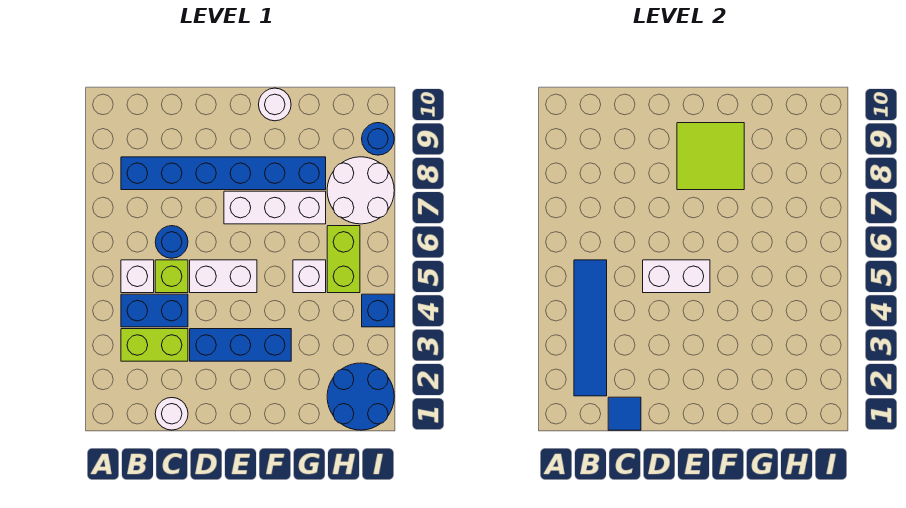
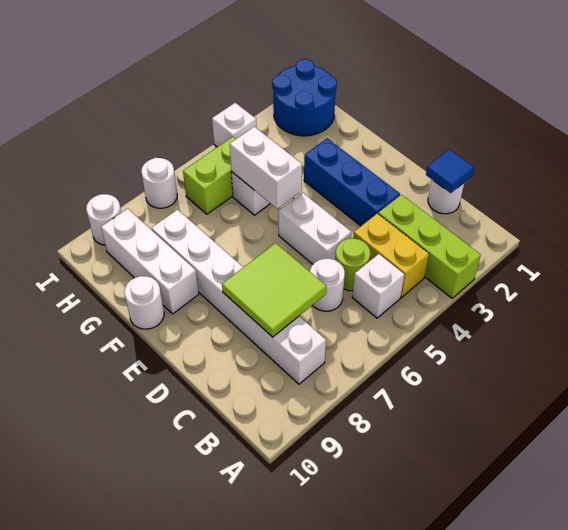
blue 1x4 tile [574,260,607,396] -> none
lime 1x2 brick [121,329,188,361] -> lime 1x3 brick [378,195,481,298]
blue 1x2 brick [121,294,188,327] -> yellow 1x2 brick [353,213,429,297]
blue 1x6 brick [121,157,326,190] -> white 1x6 brick [152,210,326,384]
lime 1x1 brick [155,260,188,293] -> lime 1x1 round brick [335,238,370,291]
blue 1x1 round brick [155,226,188,258] -> white 1x1 round brick [310,259,345,311]
white 1x2 brick [643,260,710,293] -> white 1x2 brick moved to [230,127,302,209]
white 1x3 brick [224,191,326,224] -> white 1x3 brick moved to [101,209,199,314]
lime 2x2 tile [677,123,744,190] -> lime 2x2 tile moved to [222,243,327,337]
white 2x2 round brick [327,157,394,224] -> white 1x1 round brick [141,158,177,208]
blue 1x1 brick [362,294,394,327] -> white 1x1 brick [212,103,257,147]
blue 1x1 round brick [362,123,394,155] -> white 1x1 round brick [86,194,121,245]

